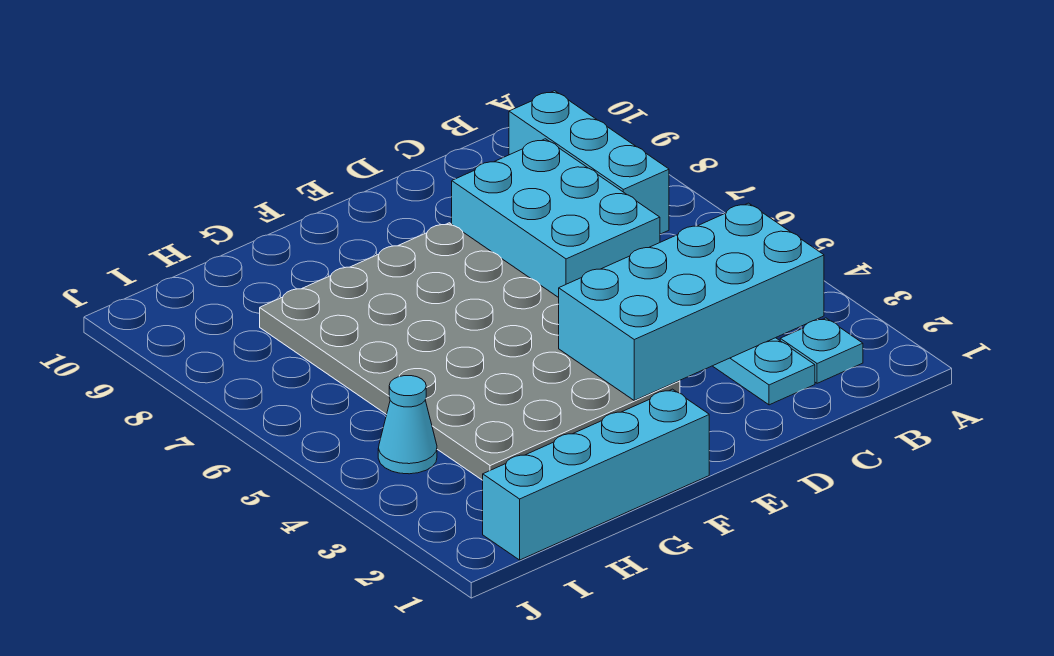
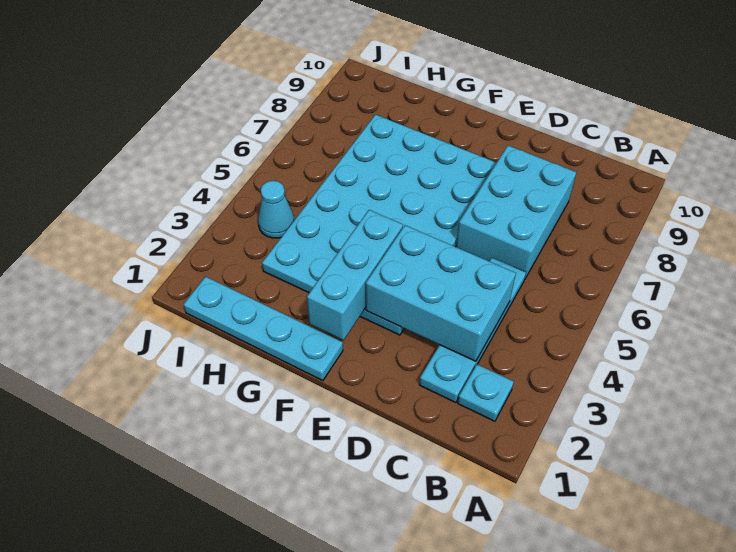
cyan 2x4 brick [559,203,824,401] -> cyan 2x3 brick [366,225,516,361]
cyan 1x3 brick [509,91,669,234] -> cyan 1x3 brick moved to [307,210,403,340]
grey 4x6 plate [260,223,680,480] -> cyan 4x6 plate [262,115,497,335]
cyan 1x4 brick [483,389,709,560] -> cyan 1x4 plate [183,277,343,381]

